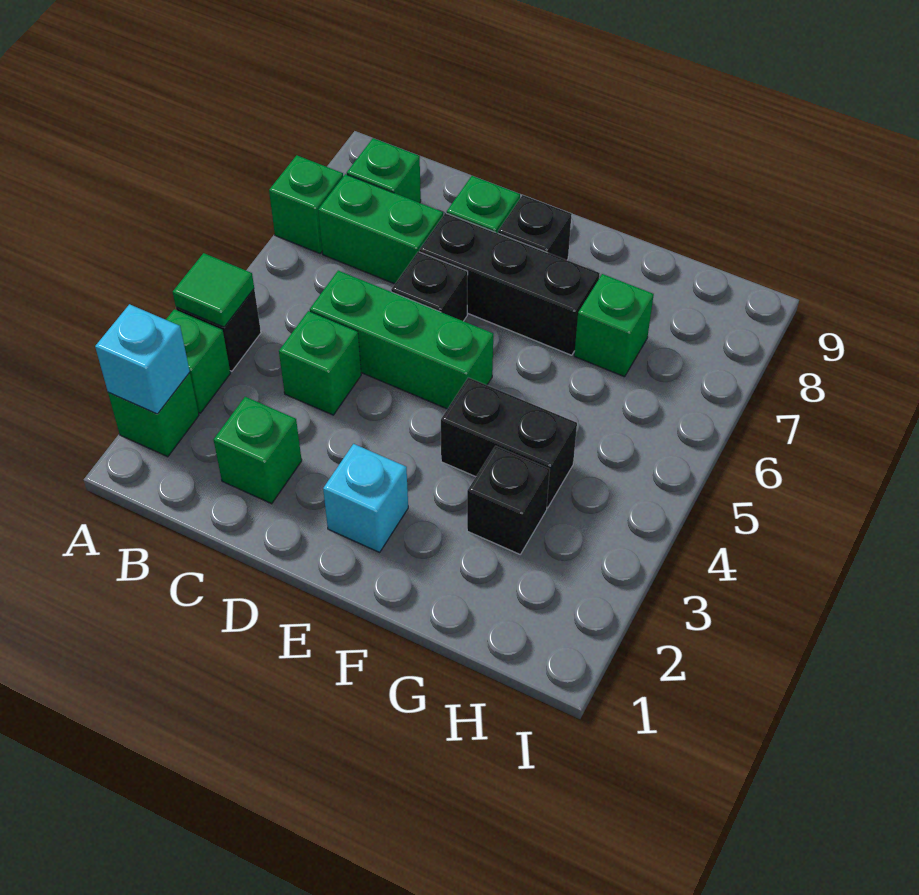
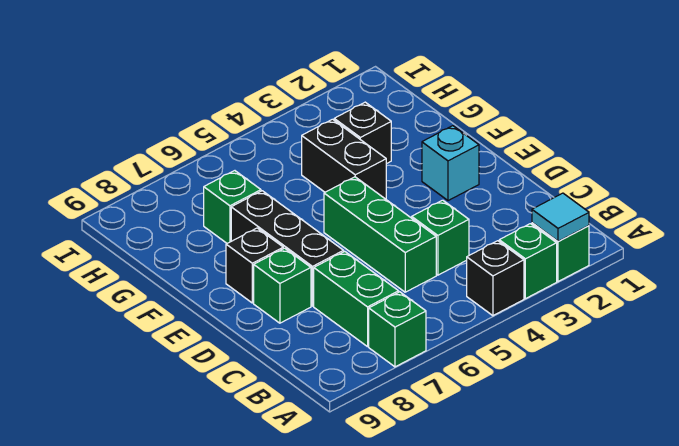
cyan 1x1 brick [95,304,190,414] -> cyan 1x1 tile [532,193,589,241]
green 1x1 tile [173,253,254,327] -> none
green 1x1 brick [347,138,421,203] -> none
green 1x1 brick [214,397,302,504] -> none
black 1x1 brick [391,252,468,321] -> none

